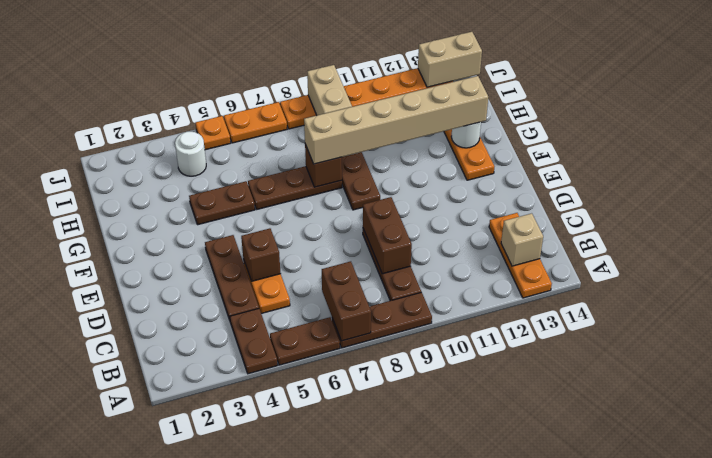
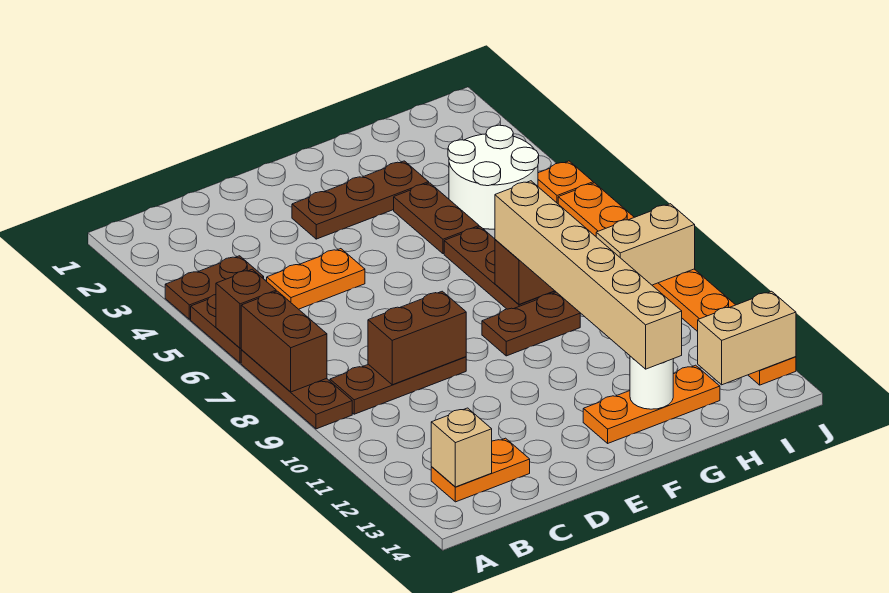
brown 1x2 brick [322,261,371,341] -> brown 1x2 brick turned to [241,291,327,392]
orange 1x3 plate [489,213,552,298] -> orange 1x2 plate [431,438,530,502]
brown 1x3 plate [205,235,259,320] -> brown 1x3 plate moved to [292,161,429,239]
brown 1x1 brick [241,228,281,281] -> brown 1x1 brick moved to [216,269,276,348]
white 1x1 round brick [175,132,206,176] -> white 2x2 round brick [448,125,539,229]
tan 1x2 brick [418,32,482,87] -> tan 1x2 brick turned to [698,291,796,385]

